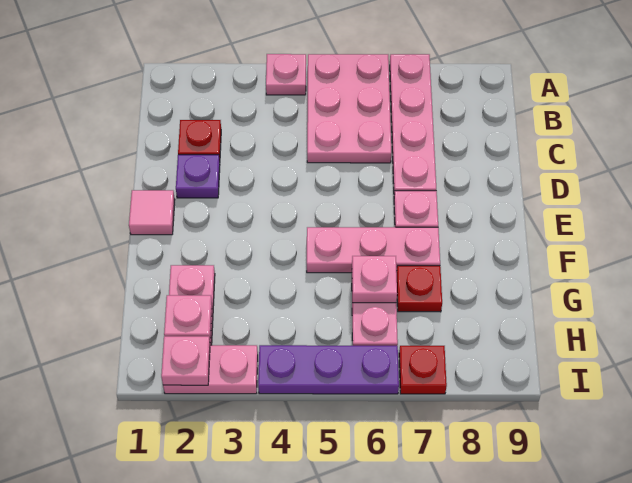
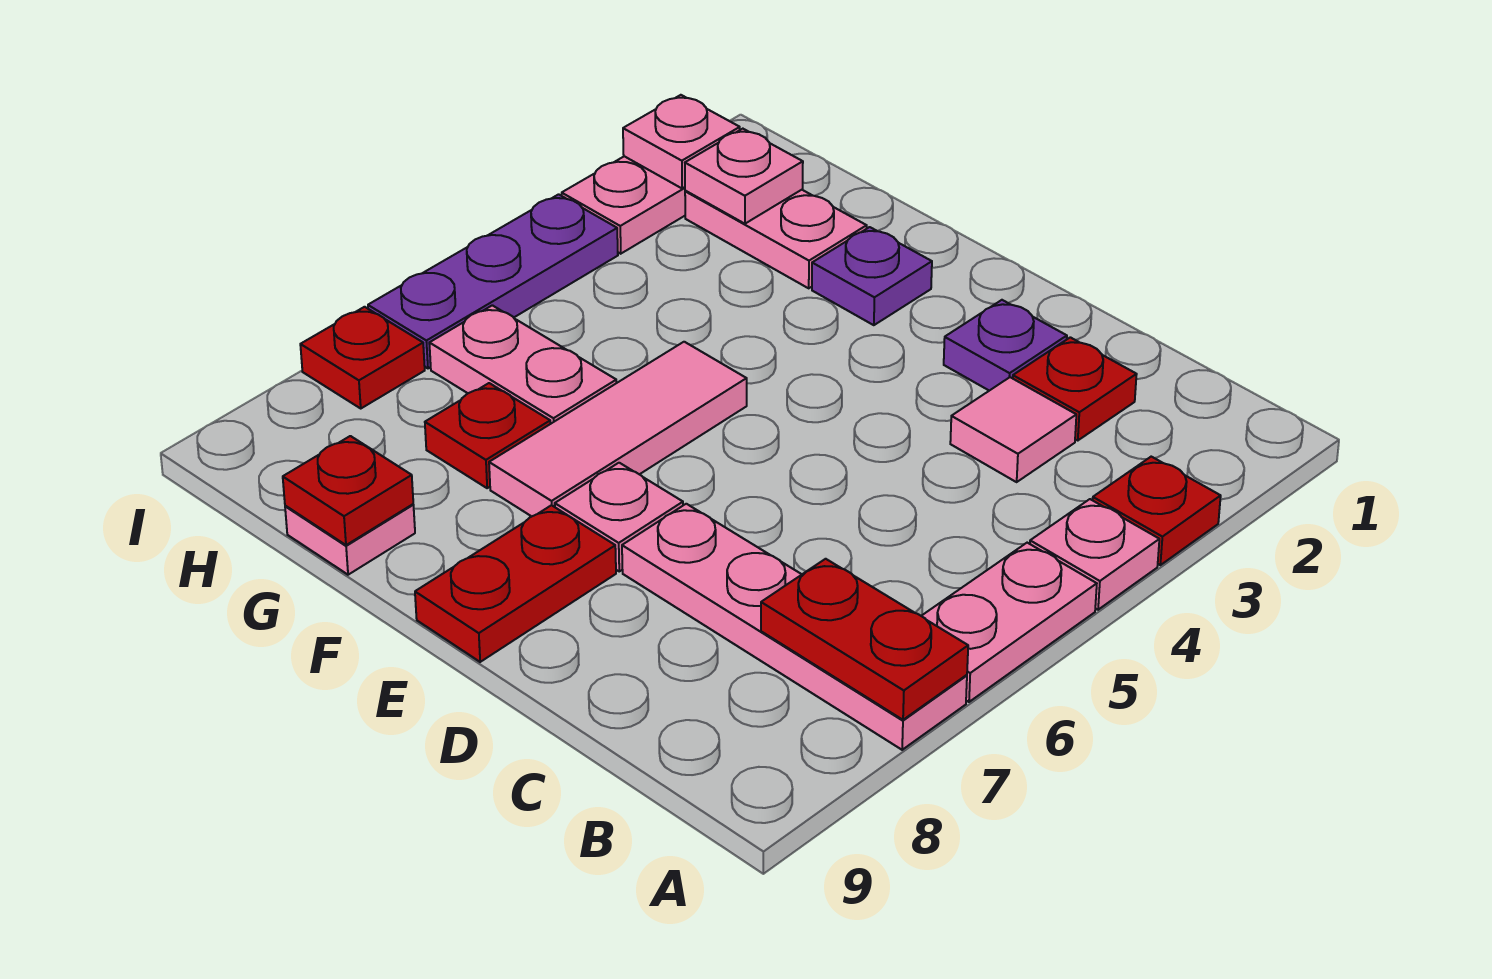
none -> red 1x1 plate [1093,457,1221,565]
pink 2x3 plate [307,54,391,163] -> pink 1x2 plate [922,543,1097,702]
none -> red 1x2 plate [761,559,968,720]
pink 1x1 tile [129,190,175,235] -> pink 1x1 tile moved to [950,377,1076,482]
none -> red 1x2 plate [415,505,616,662]
none -> purple 1x1 plate [812,227,932,325]
pink 1x3 plate [307,227,440,273] -> pink 1x3 tile [489,342,747,517]
pink 1x1 plate [352,256,397,303] -> pink 1x1 plate moved to [285,504,415,575]
none -> red 1x1 plate [283,436,413,545]

